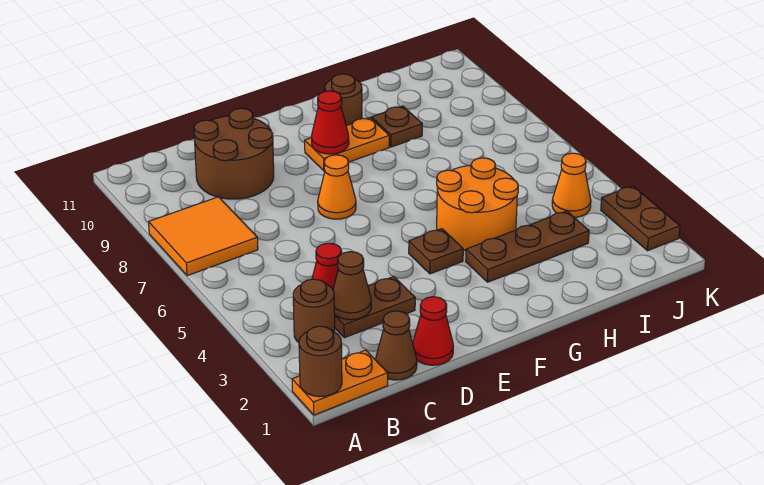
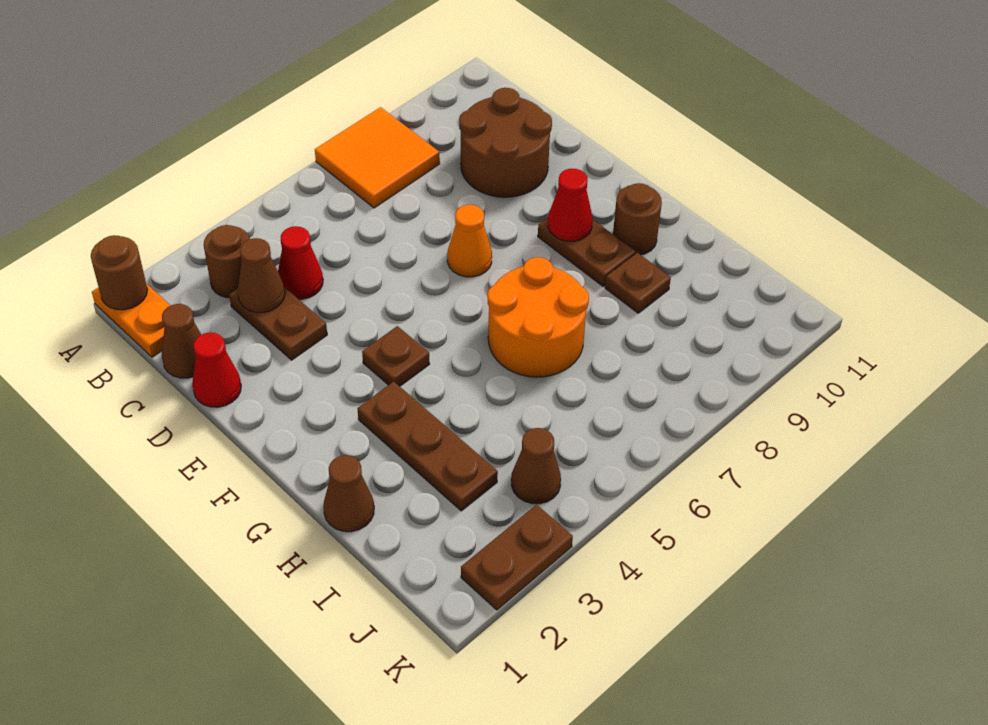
orange 1x2 plate [305,118,389,171] -> brown 1x2 plate [538,218,636,287]
orange 2x2 round brick [437,158,518,250] -> orange 2x2 round brick moved to [488,257,589,377]
none -> brown 1x1 cone [323,455,374,532]
orange 1x1 cone [552,153,591,217] -> brown 1x1 cone [511,428,561,504]

